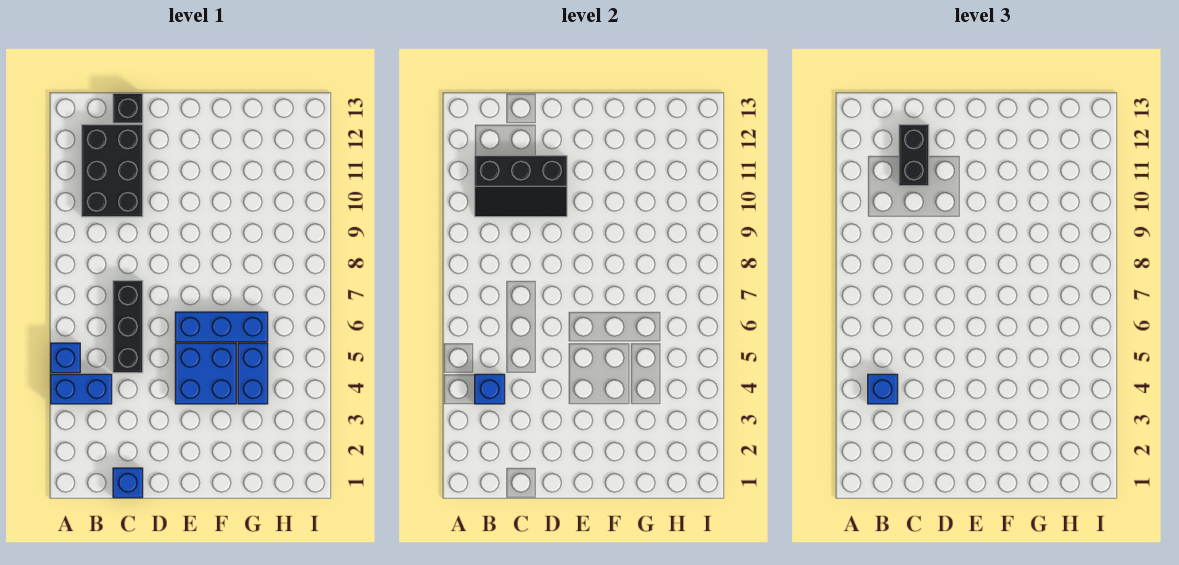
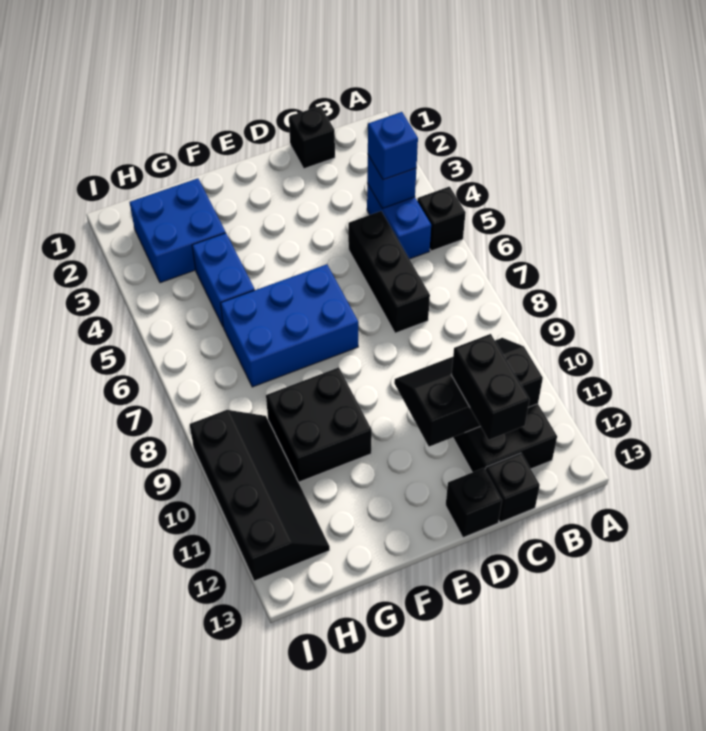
blue 1x2 brick [51,374,112,404] -> blue 1x2 brick turned to [367,184,431,259]
blue 1x1 brick [51,343,80,373] -> black 1x1 brick [417,187,466,251]
blue 1x1 brick [113,468,143,498] -> black 1x1 brick [289,106,335,169]
none -> black 1x1 brick [446,468,502,538]
blue 2x2 brick [175,343,236,404] -> blue 2x2 brick moved to [130,178,226,283]
blue 1x3 brick [175,312,268,342] -> blue 2x3 brick [221,264,358,387]
none -> black 2x2 brick [266,367,372,482]
none -> black 2x4 slope [190,410,330,581]

